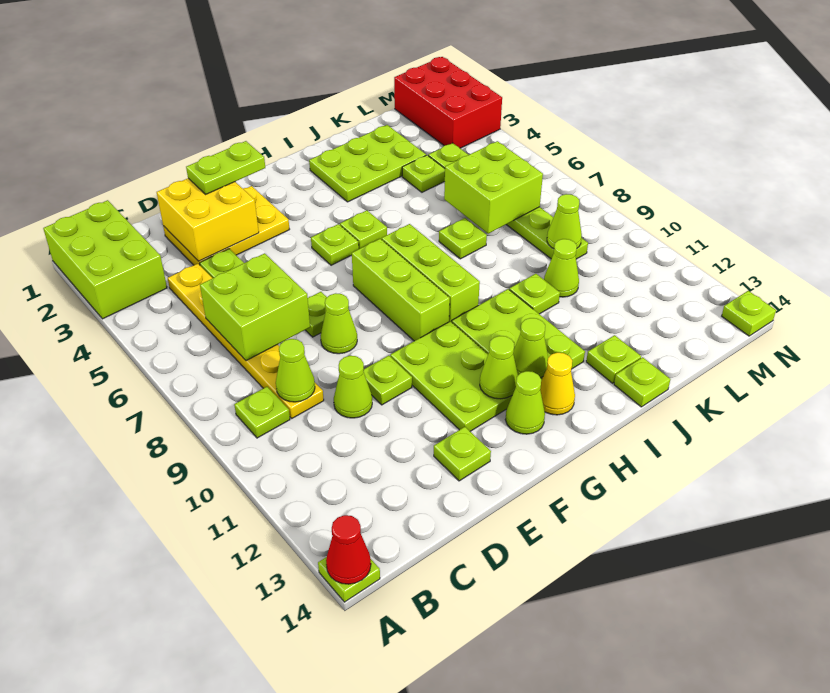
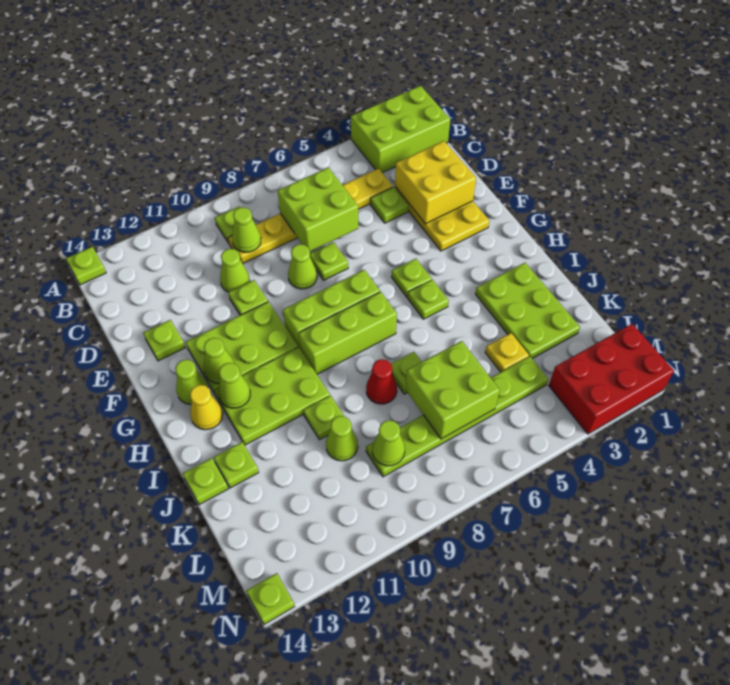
red 1x1 cone [326,515,371,584] -> red 1x1 cone moved to [366,359,397,404]
lime 1x2 plate [186,141,265,194] -> none
lime 1x1 plate [402,155,445,192] -> yellow 1x1 plate [485,333,529,372]

